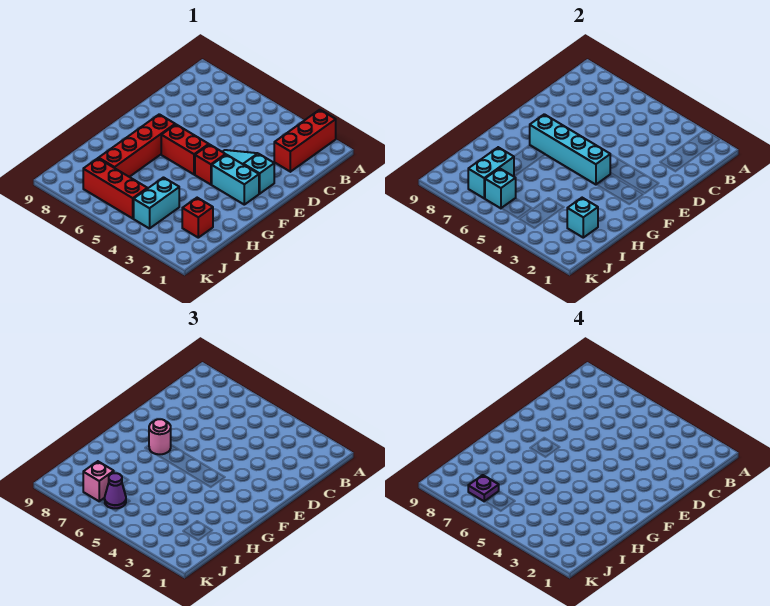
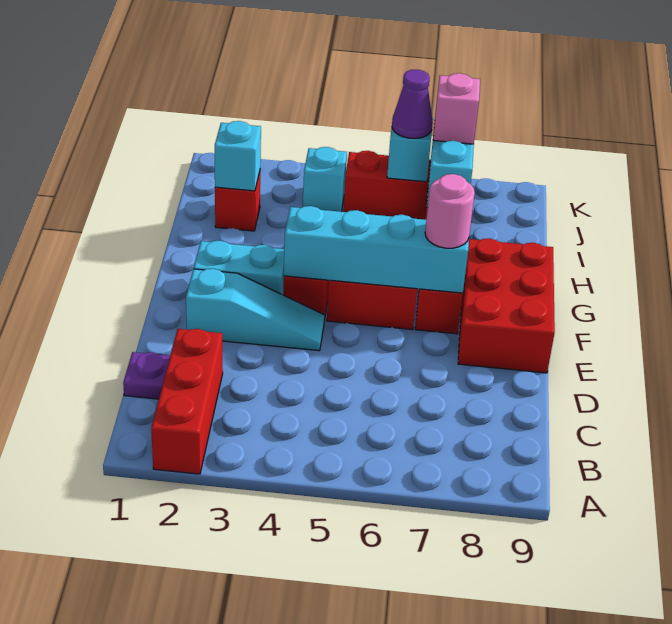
none -> red 2x3 brick [458,238,555,373]
cyan 1x2 brick [134,178,179,229] -> cyan 1x1 brick [303,147,347,212]
purple 1x1 plate [468,475,499,501] -> purple 1x1 plate moved to [123,352,170,399]

